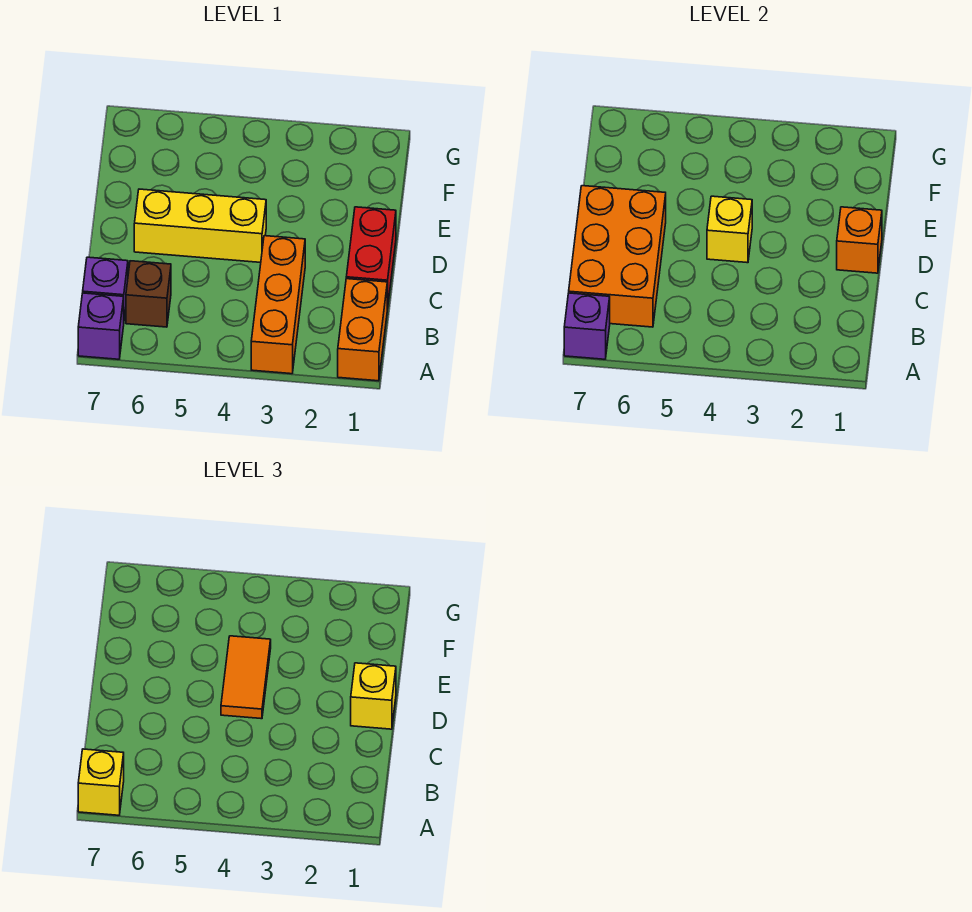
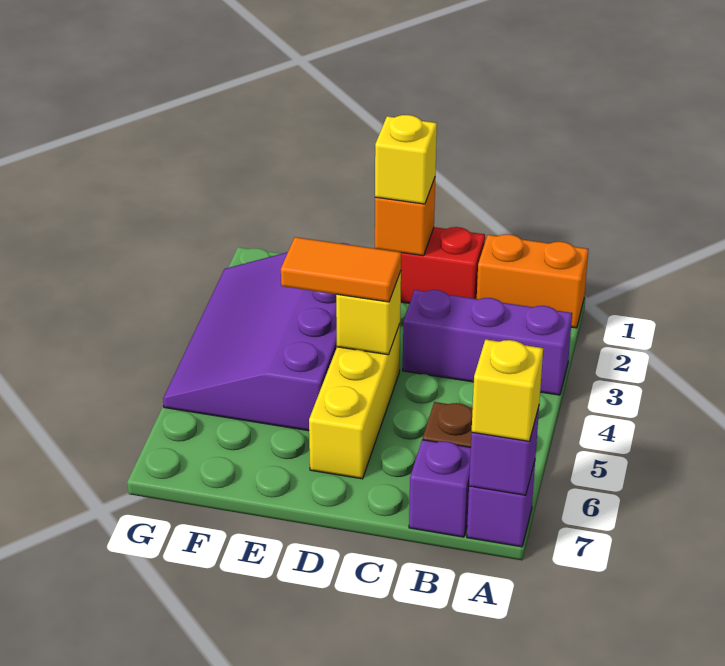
orange 1x3 brick [251,236,305,374] -> purple 1x3 brick [403,290,572,395]
orange 2x3 brick [569,186,666,327] -> none
none -> purple 3x4 slope [163,243,349,431]

